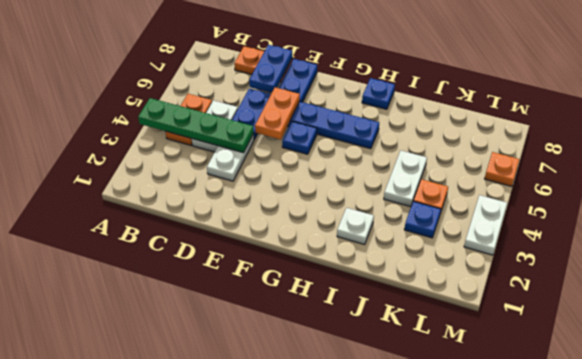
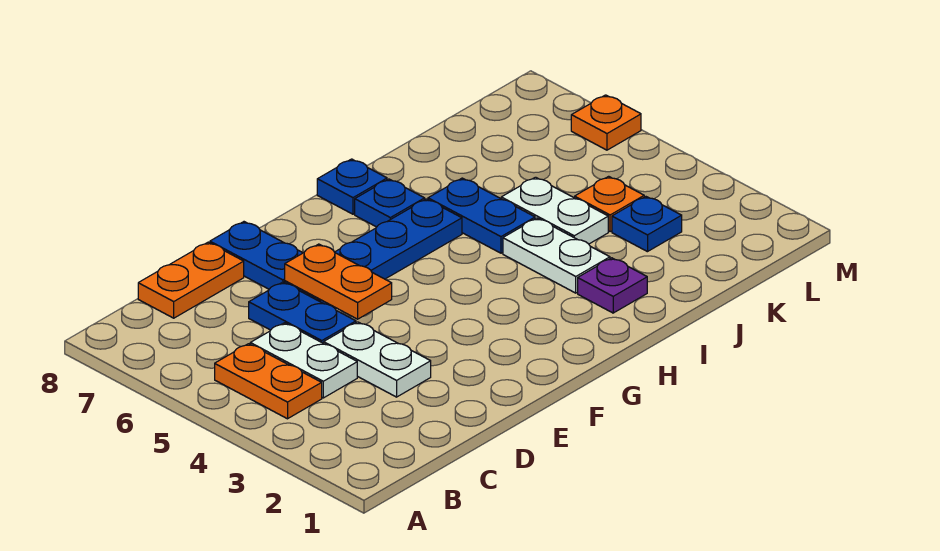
green 1x4 plate [138,98,254,153] -> none
blue 1x2 plate [249,45,292,93] -> blue 1x2 plate moved to [428,178,535,253]
blue 1x1 plate [282,121,317,154] -> blue 1x1 plate moved to [355,179,425,227]
white 1x1 plate [337,208,374,245] -> purple 1x1 plate [578,258,647,313]
white 1x2 plate [464,195,507,255] -> white 1x2 plate moved to [503,218,610,293]

